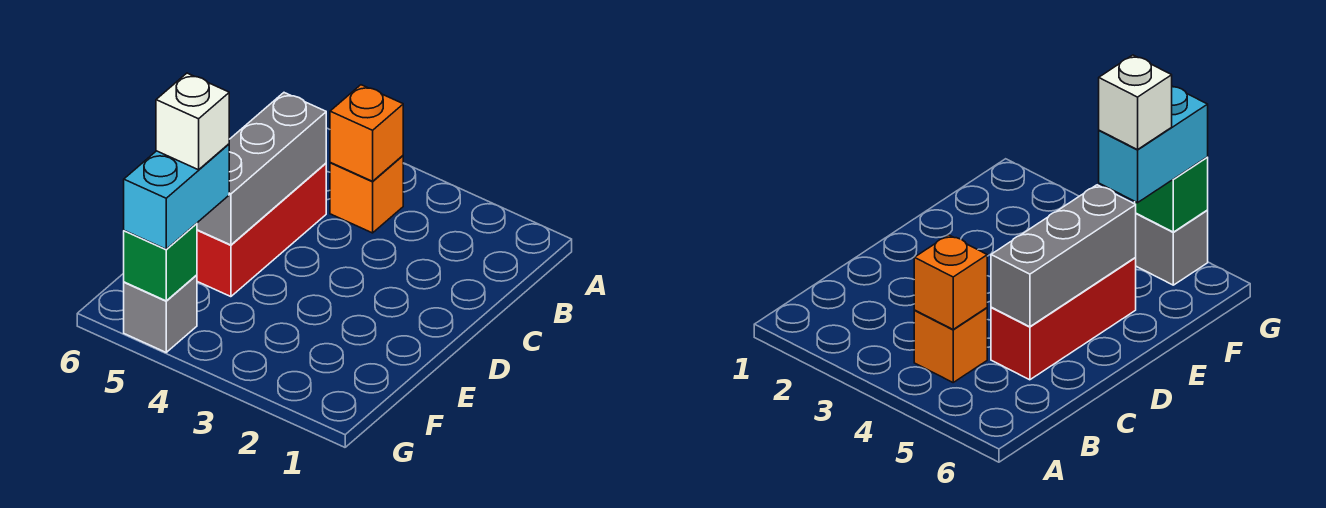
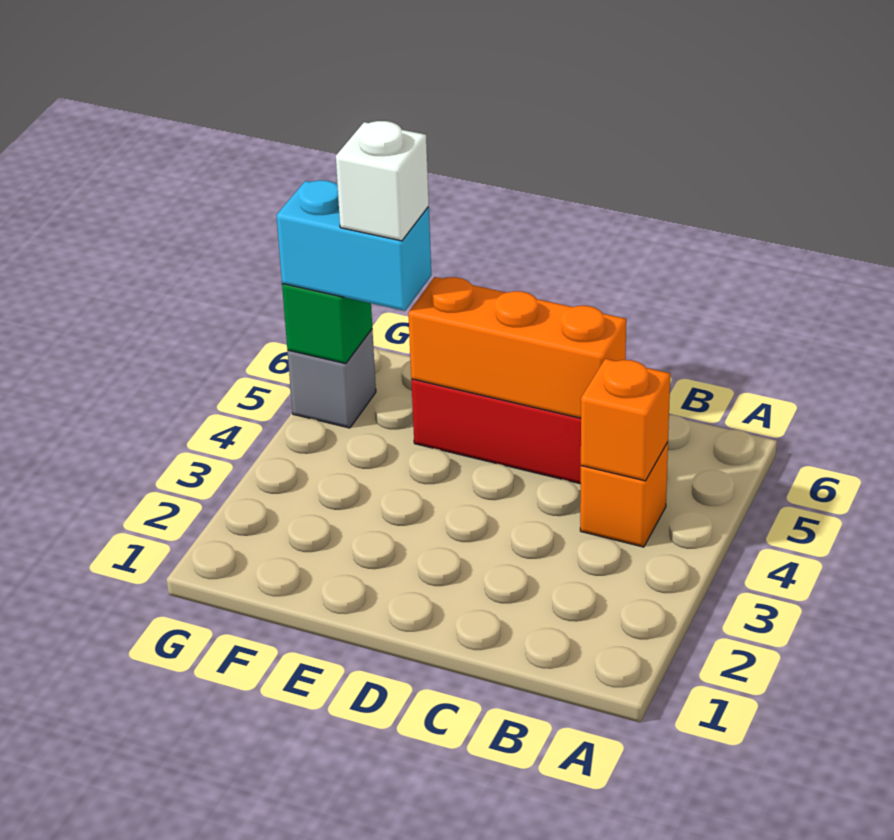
grey 1x3 brick [197,93,326,245] -> orange 1x3 brick [408,277,626,418]

